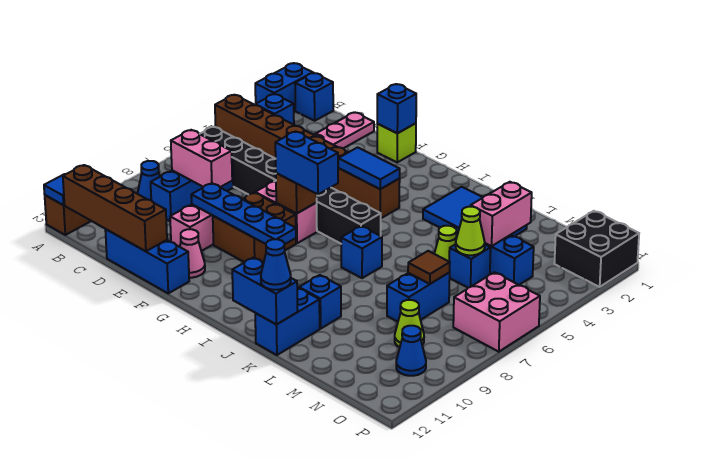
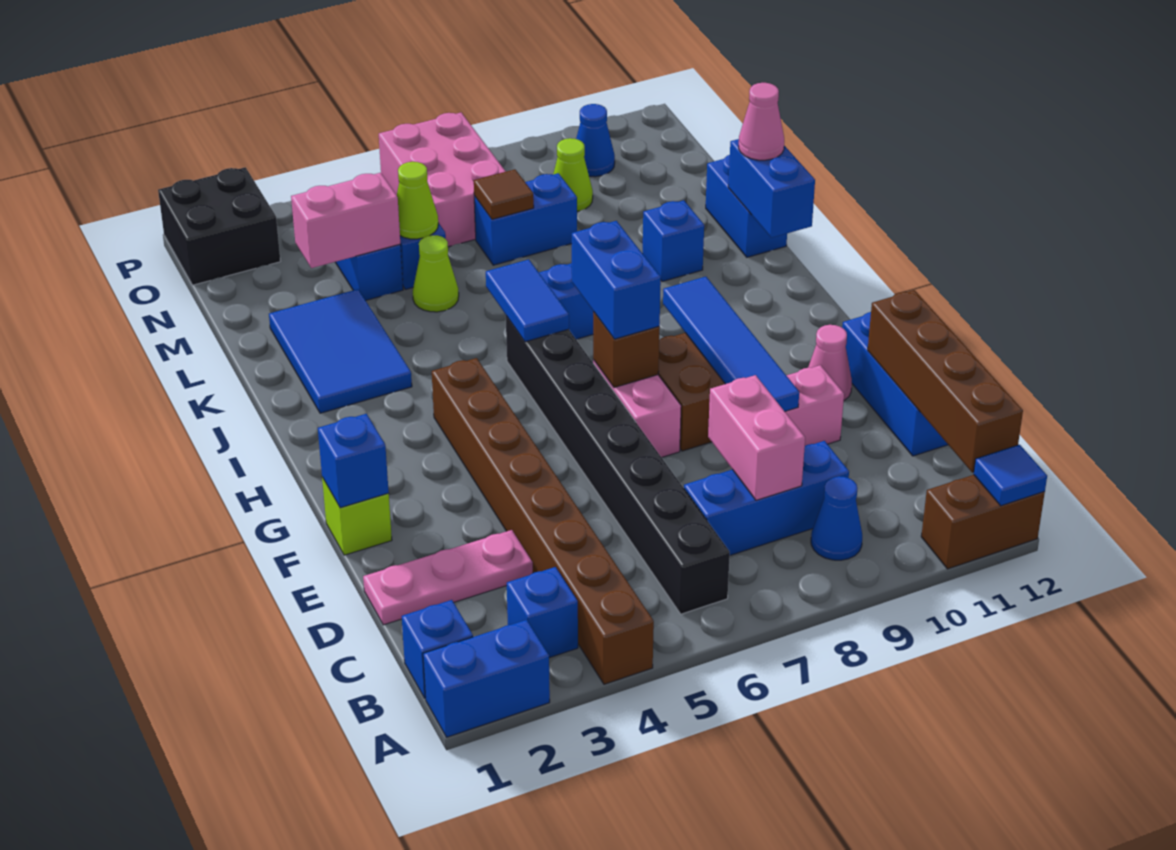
blue 1x4 plate [191,183,296,245] -> blue 1x4 tile [663,277,799,411]
blue 1x2 tile [338,147,400,189] -> blue 1x2 tile moved to [486,259,569,342]
blue 1x2 brick [255,288,320,355] -> blue 1x2 brick turned to [706,155,787,257]
blue 1x1 cone [261,239,291,290] -> pink 1x1 cone [739,83,784,160]
pink 2x2 brick [453,272,540,352] -> pink 2x3 brick [379,113,506,247]

